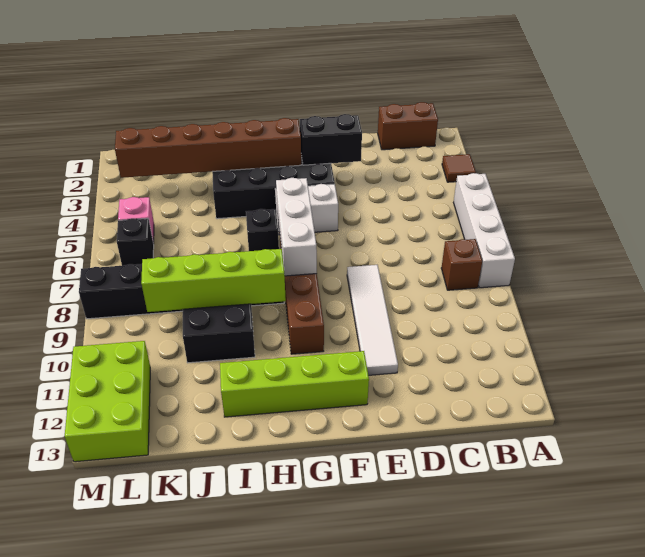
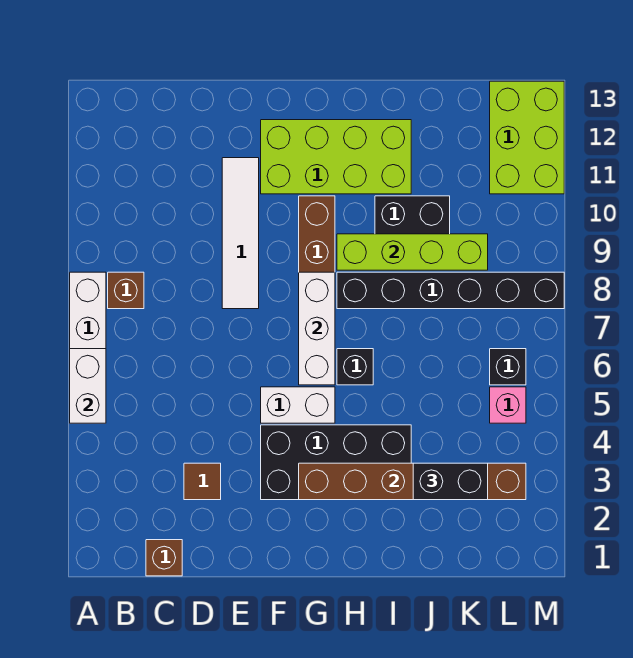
brown 1x1 tile [442,154,476,182] -> brown 1x1 tile moved to [184,463,221,500]
none -> white 1x2 brick [70,349,106,423]
brown 1x2 brick [378,102,438,150] -> brown 1x1 brick [146,540,182,576]
black 1x2 brick [300,114,362,165] -> black 1x2 brick moved to [413,463,488,500]
lime 1x4 brick [220,351,369,417] -> lime 2x4 brick [261,120,411,194]

